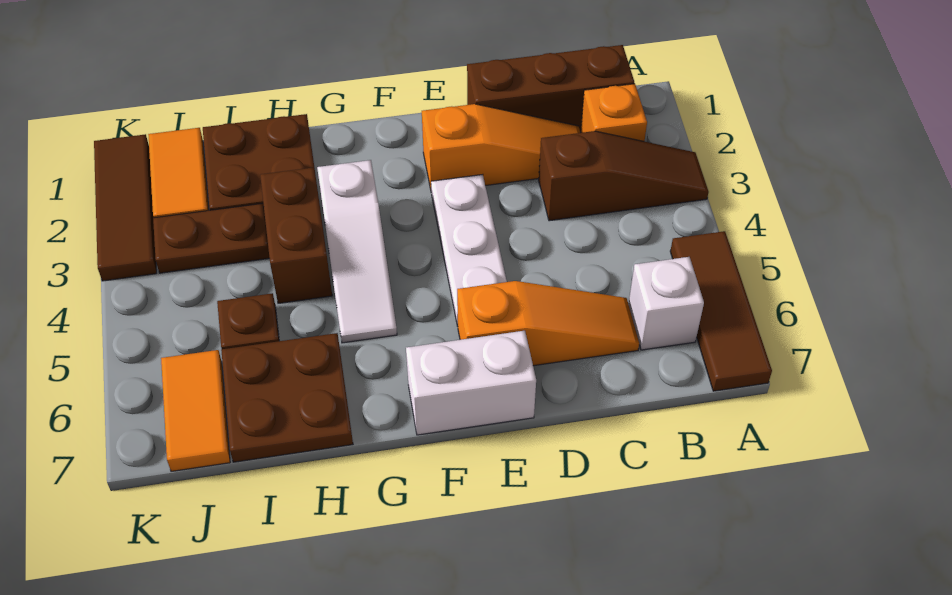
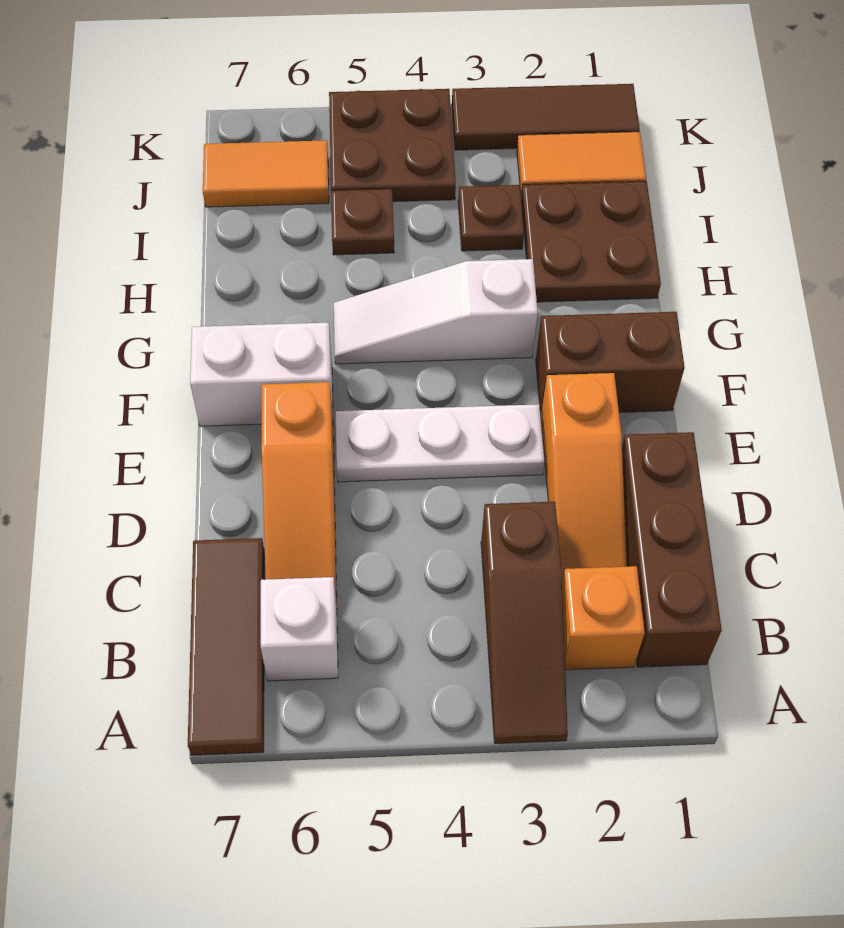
brown 1x3 tile [670,231,772,391] -> brown 1x3 tile turned to [188,538,264,755]
white 1x2 brick [406,331,536,435] -> white 1x2 brick turned to [190,323,333,426]
brown 1x2 brick [260,167,332,303] -> brown 1x2 brick moved to [536,312,685,415]
brown 2x2 plate [221,333,353,462] -> brown 2x2 plate moved to [329,89,456,202]
brown 1x2 plate [153,203,269,273] -> brown 1x1 plate [458,185,524,251]

